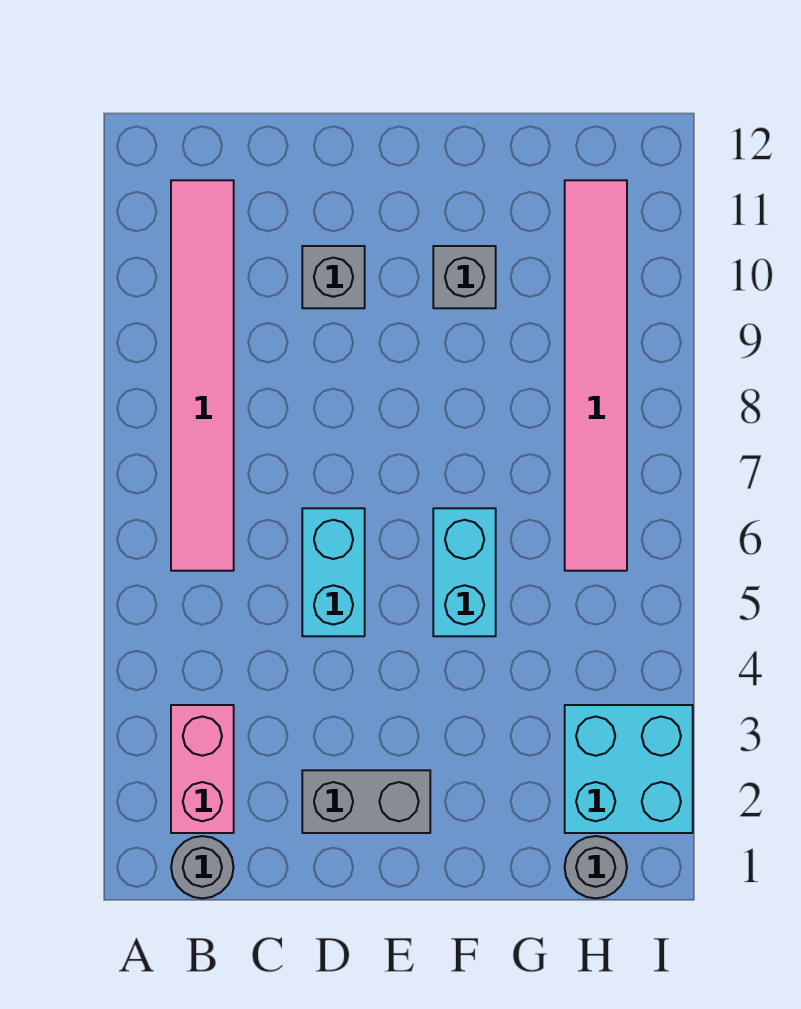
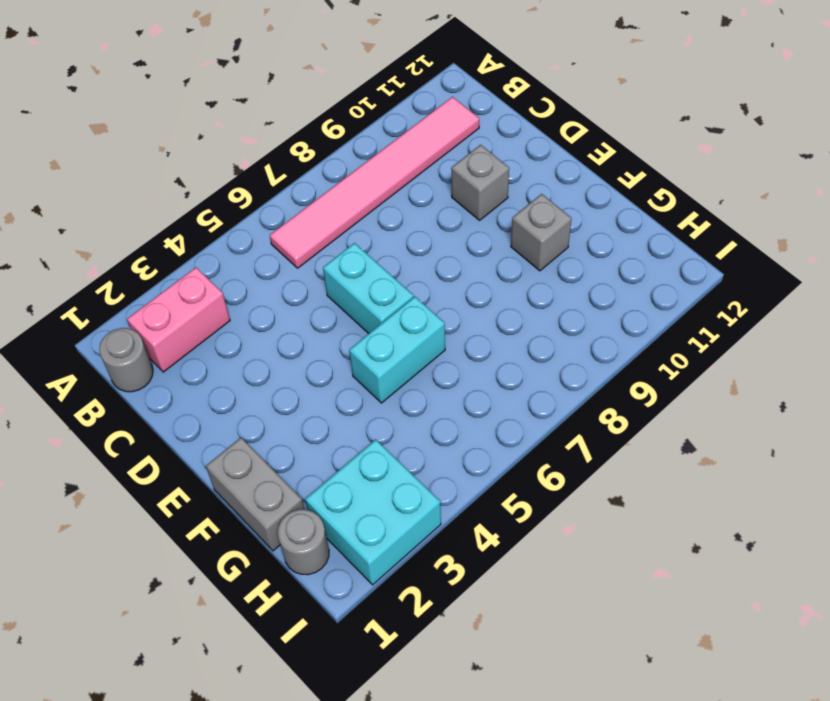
grey 1x2 brick [302,770,430,833] -> grey 1x2 brick moved to [206,438,304,551]
cyan 1x2 brick [302,508,365,636] -> cyan 1x2 brick turned to [323,243,413,334]
pink 1x6 tile [565,180,627,571] -> none

